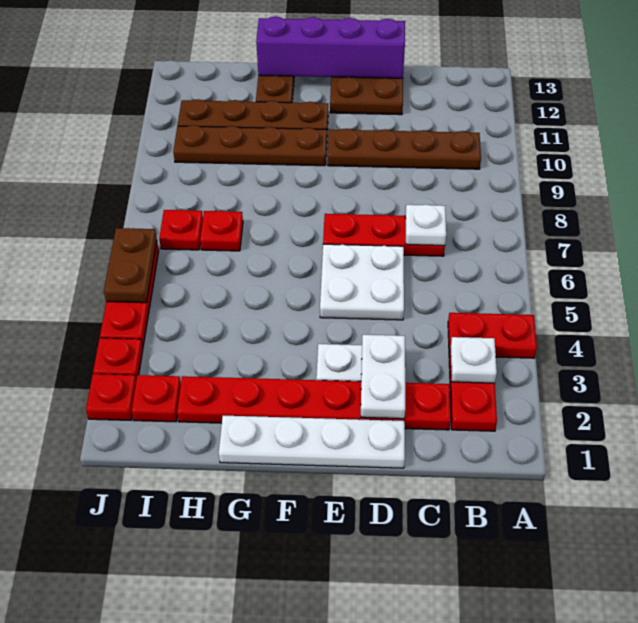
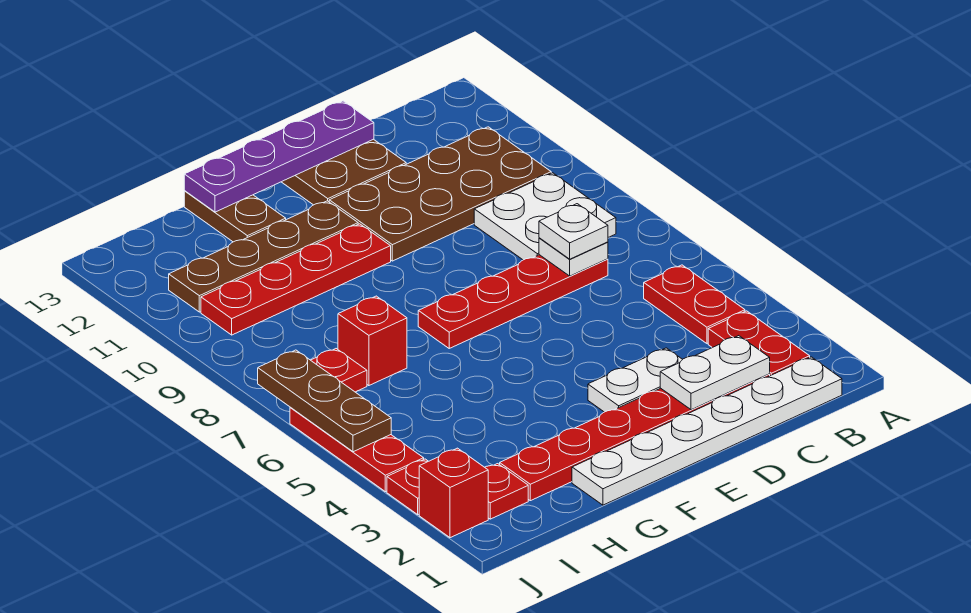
red 1x2 plate [448,313,537,358] -> red 1x2 plate turned to [644,265,745,343]
white 1x1 plate [450,337,497,383] -> white 1x1 plate moved to [539,204,608,259]
brown 1x4 plate [328,129,481,169] -> brown 2x4 plate [329,127,551,261]
red 1x3 plate [323,214,445,256] -> red 1x4 plate [418,255,608,348]
white 1x4 plate [219,416,405,468] -> white 1x6 plate [572,357,842,505]
white 1x2 plate [361,335,405,419] -> white 1x2 plate turned to [660,336,770,410]
white 2x2 plate [320,244,404,320] -> white 2x2 plate moved to [474,173,616,260]
purple 1x4 brick [256,16,405,78] -> purple 1x4 plate [184,101,374,212]
brown 1x4 plate [173,125,327,166] -> red 1x4 plate [201,224,391,335]
red 1x1 plate [200,211,243,251] -> red 1x1 brick [338,296,407,386]
red 1x1 plate [86,374,136,420] -> red 1x1 brick [419,448,488,538]
brown 1x2 plate [104,228,157,303] -> brown 1x3 plate [258,350,391,452]

